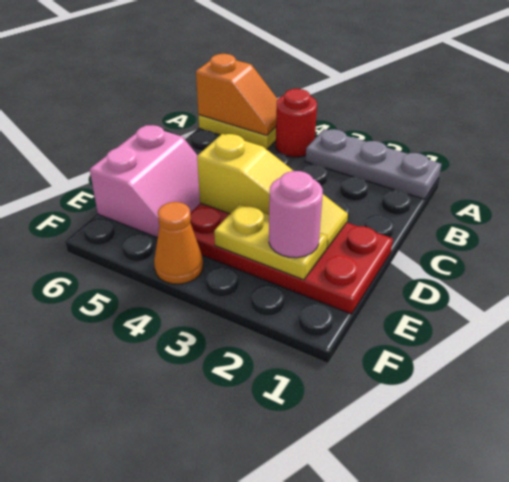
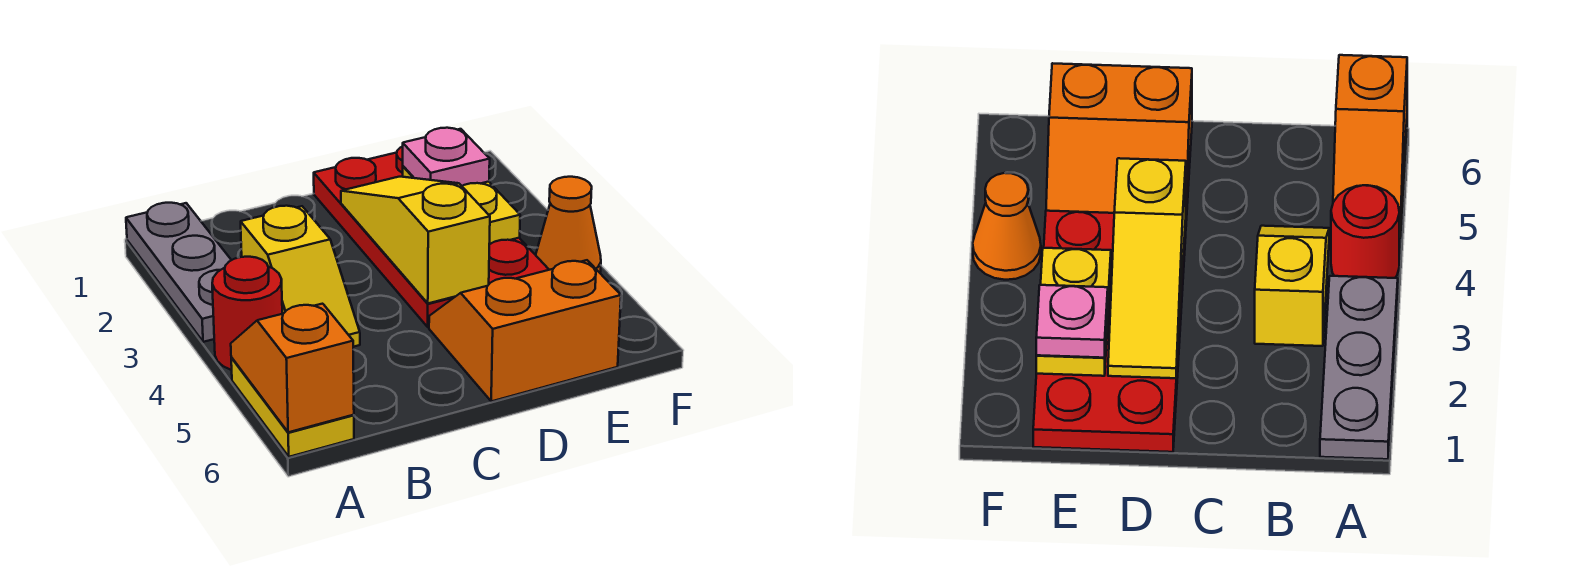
none -> yellow 1x2 slope [241,206,360,347]
pink 2x2 slope [90,125,200,238] -> orange 2x2 slope [429,260,621,401]
pink 1x1 round brick [269,171,323,258] -> pink 1x1 plate [403,128,490,186]

